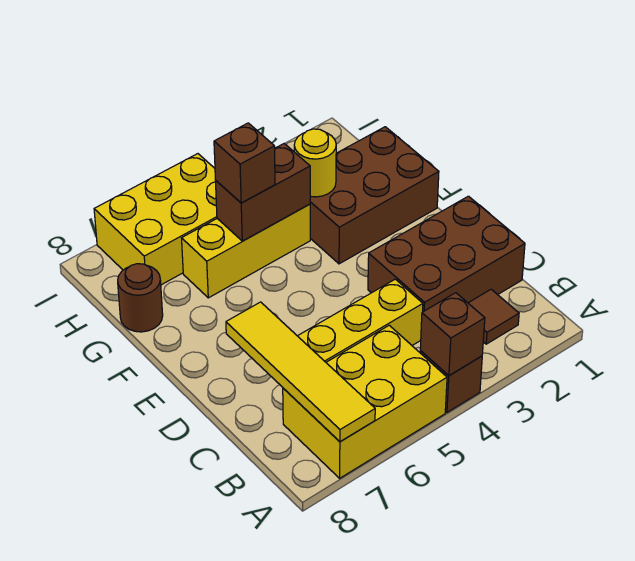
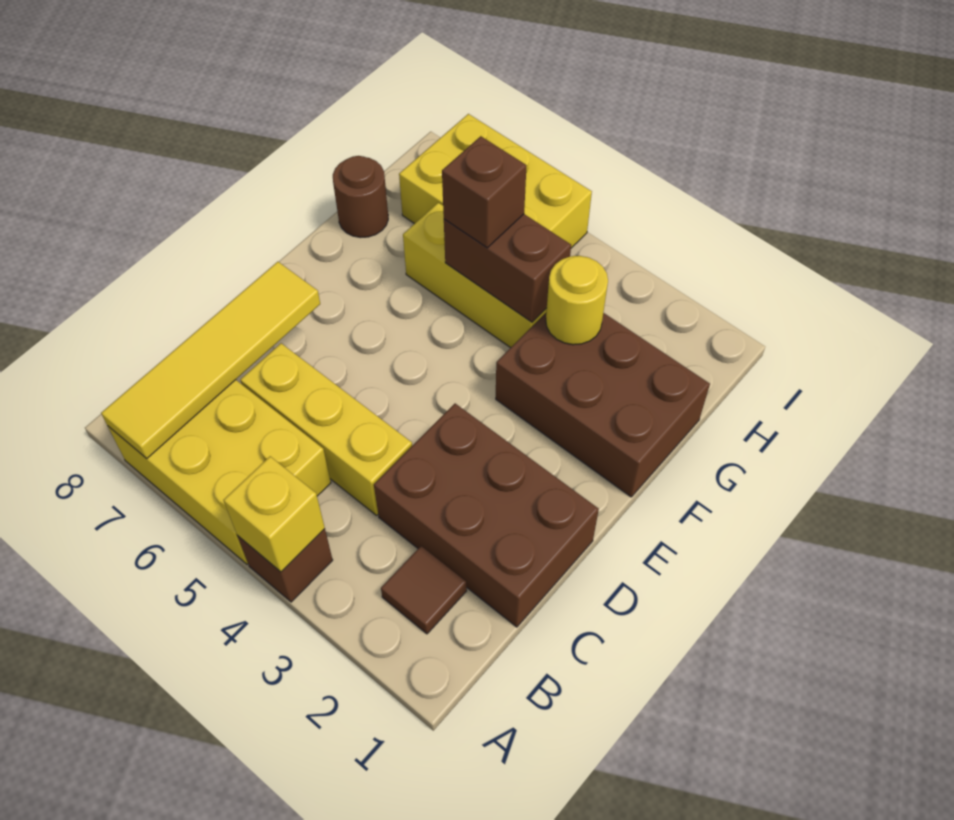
brown 1x1 brick [420,293,485,376] -> yellow 1x1 brick [224,456,325,572]

